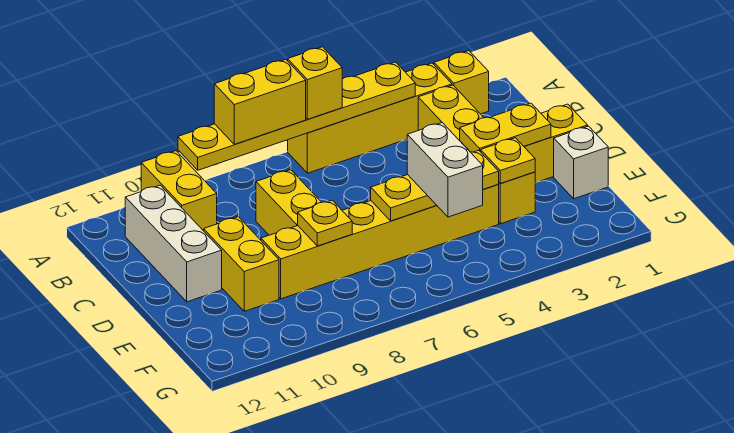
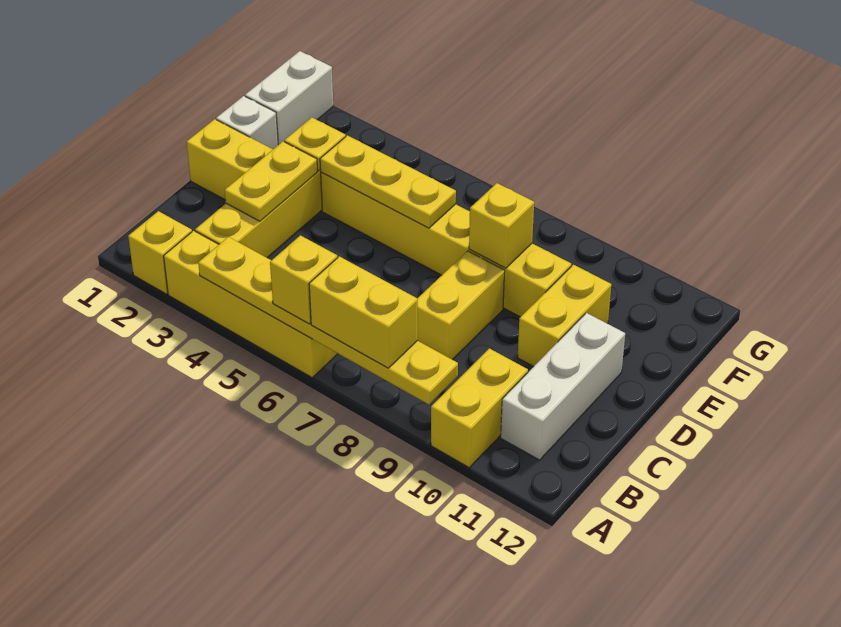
yellow 1x2 plate [460,103,551,152] -> yellow 1x2 plate turned to [225,142,317,221]
white 1x2 brick [407,123,483,217] -> white 1x2 brick moved to [245,51,333,145]
yellow 1x1 plate [298,200,352,246] -> yellow 1x1 brick [469,183,534,268]

